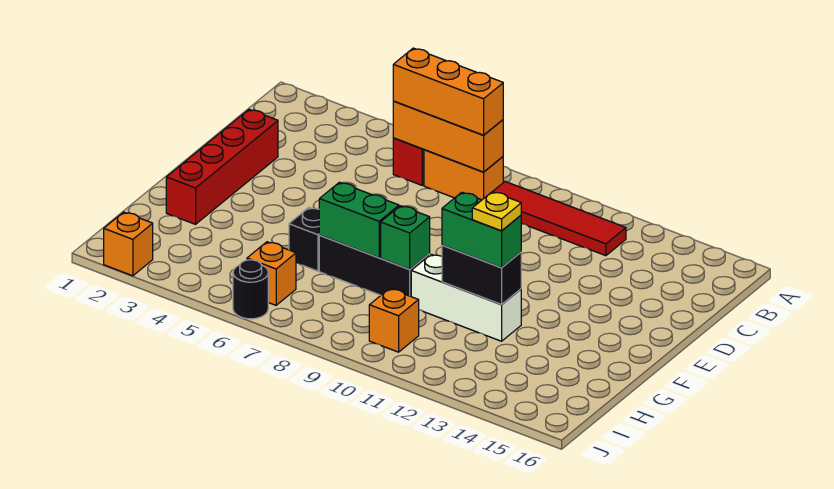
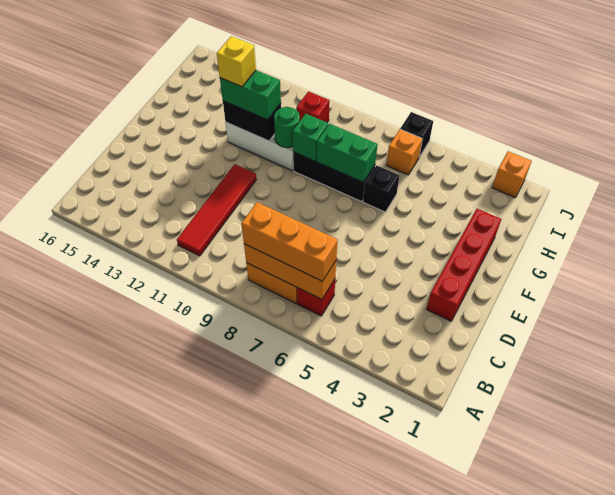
red 1x4 tile [493,182,626,256] -> red 1x4 tile turned to [177,164,256,256]
none -> green 1x1 round brick [274,107,300,148]
yellow 1x1 plate [472,192,521,231] -> yellow 1x1 brick [217,36,256,87]
orange 1x1 brick [369,289,419,352] -> red 1x1 brick [296,91,330,122]
black 1x1 round brick [233,260,268,319] -> black 1x1 brick [400,112,433,157]

